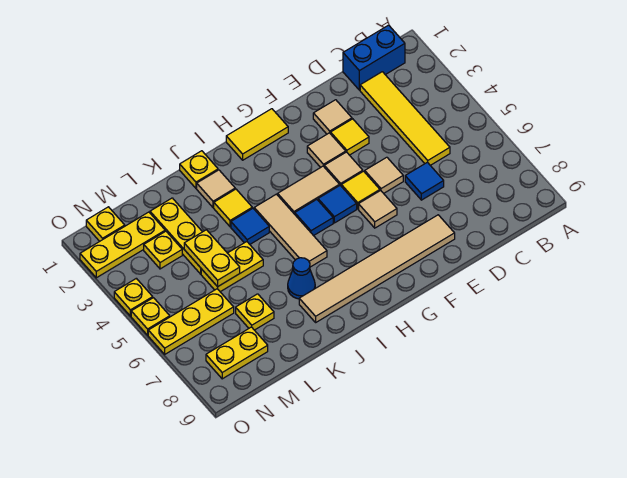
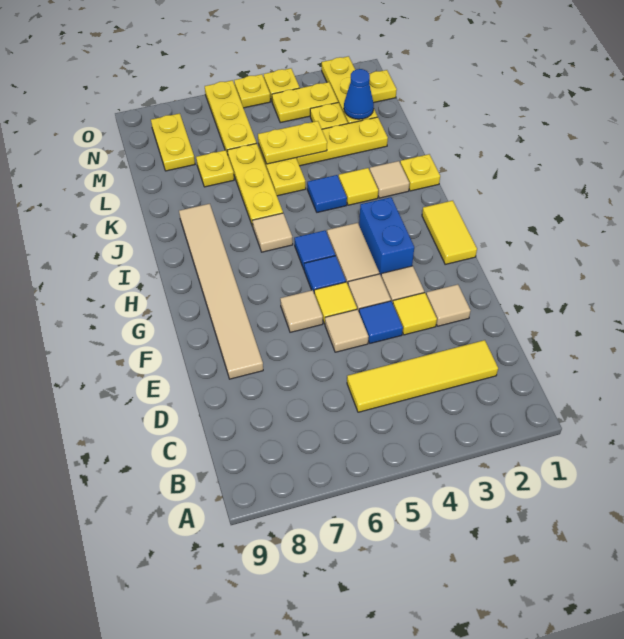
blue 1x2 brick [343,25,405,90] -> blue 1x2 brick moved to [359,197,414,275]
blue 1x1 tile [405,162,444,200] -> blue 1x1 tile moved to [359,301,403,343]
tan 1x3 tile [254,194,327,267] -> tan 1x1 tile [253,213,293,252]
none -> yellow 1x3 plate [227,143,283,227]
blue 1x1 cone [288,258,315,299] -> blue 1x1 cone moved to [344,69,374,119]
none -> yellow 1x2 plate [272,82,338,123]

